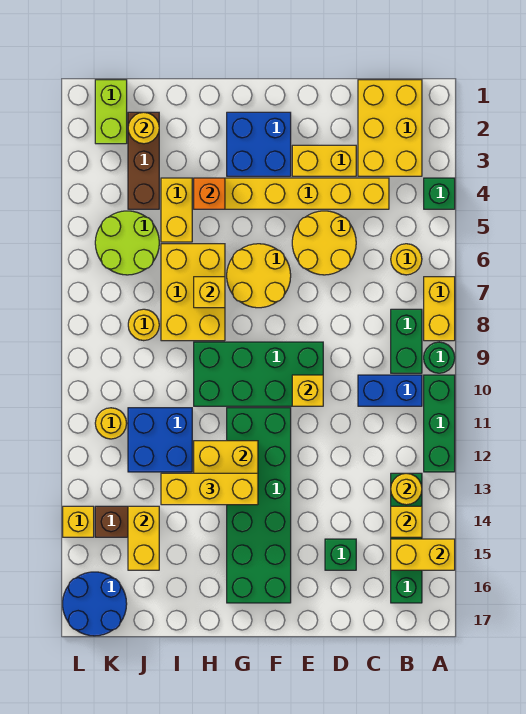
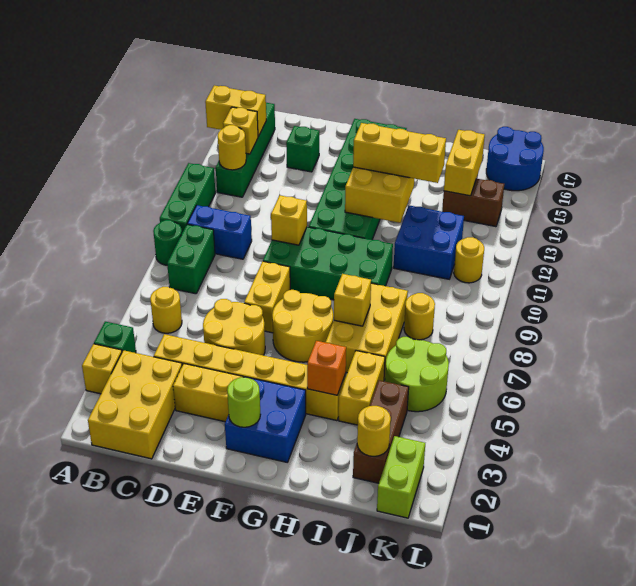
yellow 1x2 brick [424,277,455,341] -> yellow 1x2 brick moved to [244,261,290,333]
none -> lime 1x1 round brick [227,377,261,427]
yellow 1x1 brick [63,506,94,537] -> yellow 1x1 brick moved to [82,344,122,394]

